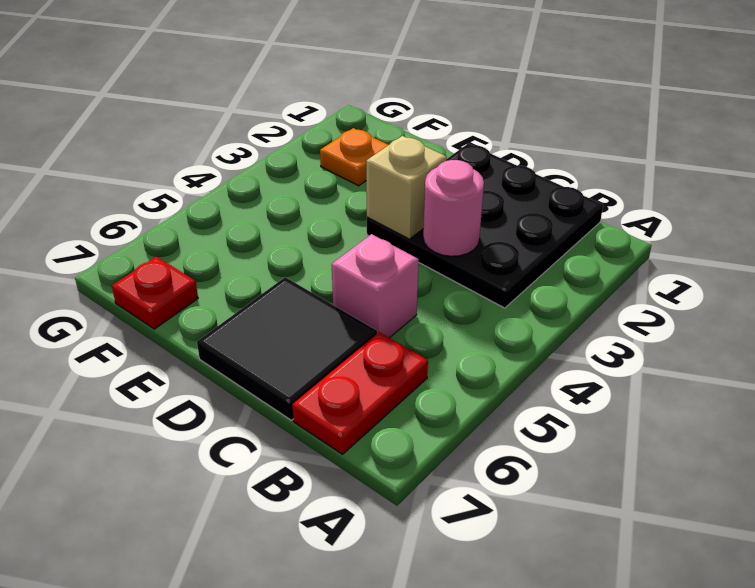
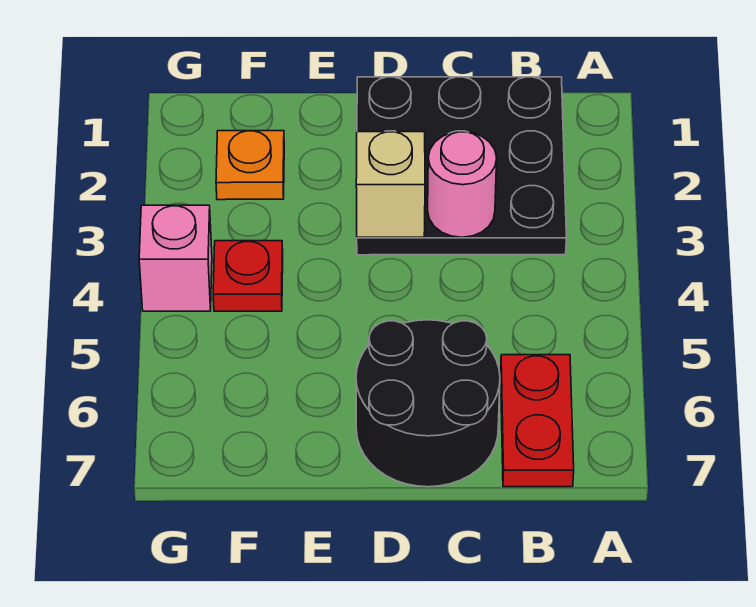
pink 1x1 brick [332,234,419,338] -> pink 1x1 brick moved to [139,205,212,311]
black 2x2 tile [197,277,377,420] -> black 2x2 round brick [356,320,500,487]
red 1x1 plate [112,257,198,329] -> red 1x1 plate moved to [213,241,283,311]

